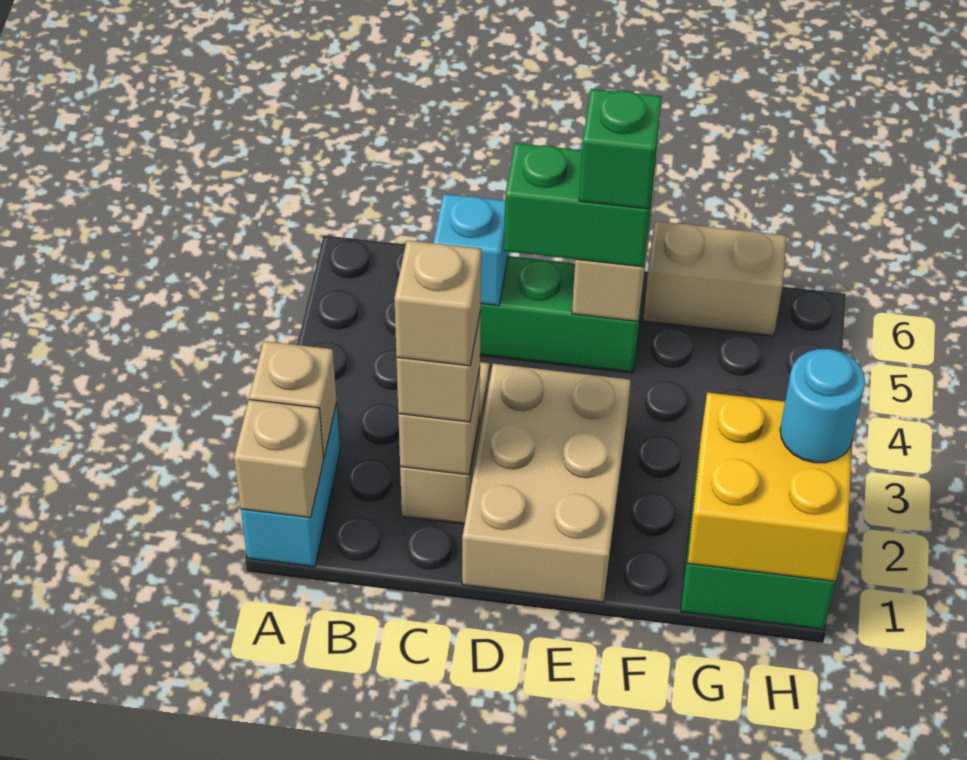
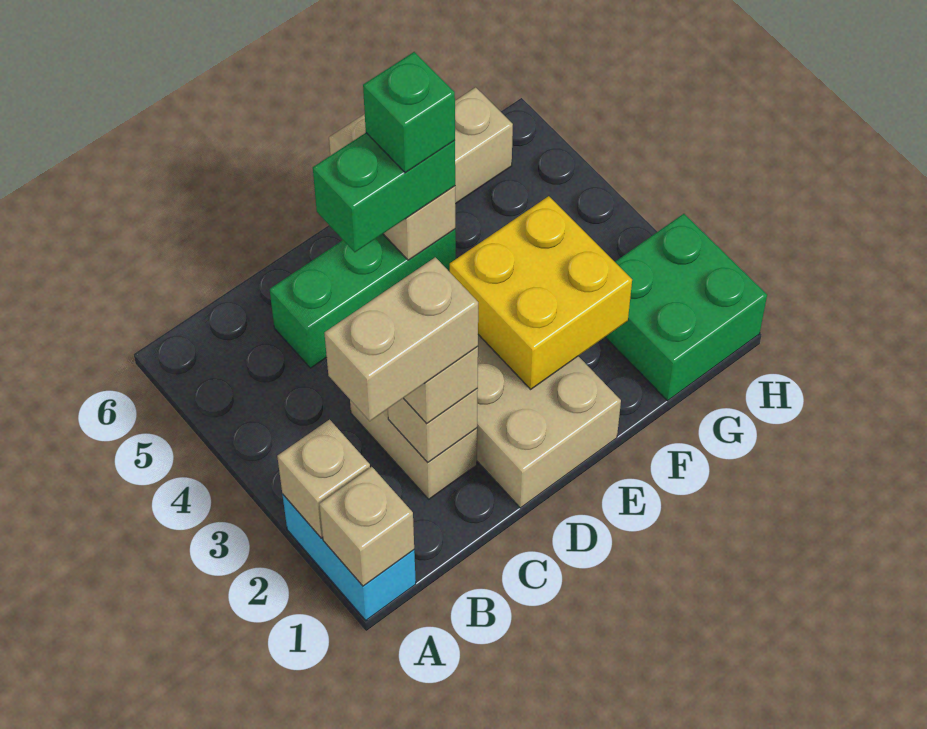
tan 1x1 brick [394,240,481,366] -> tan 1x2 brick [324,257,478,421]
cyan 1x1 brick [433,194,508,306] -> none
yellow 2x2 brick [688,392,853,581] -> yellow 2x2 brick moved to [450,196,632,389]
cyan 1x1 round brick [780,349,865,463] -> none

